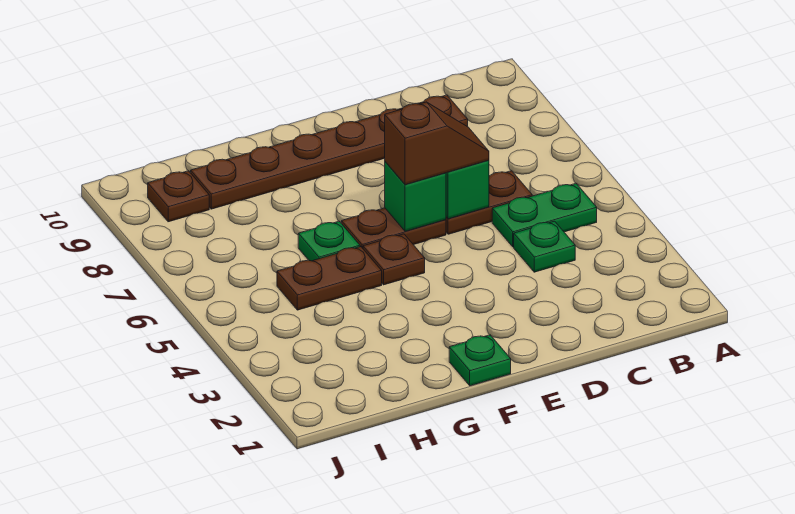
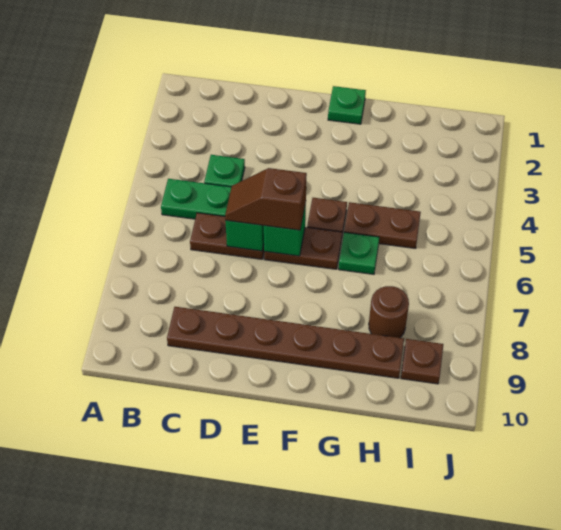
none -> brown 1x1 round brick [369,286,409,338]

